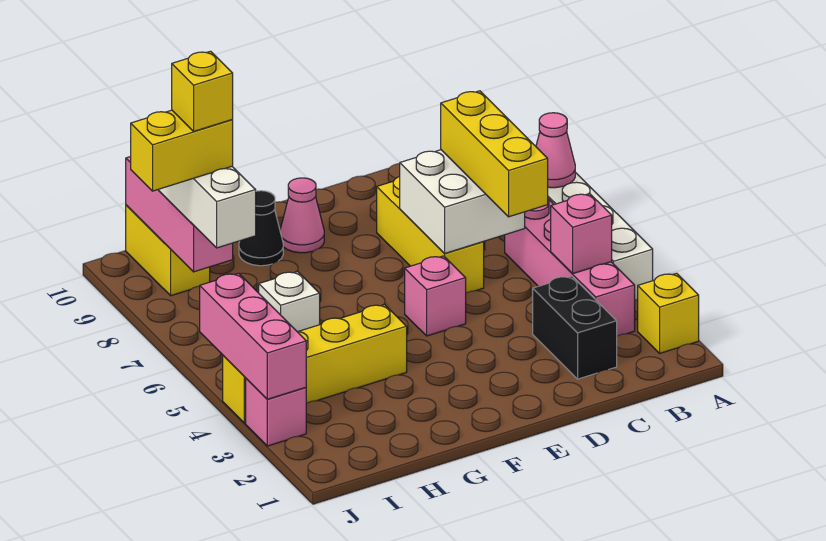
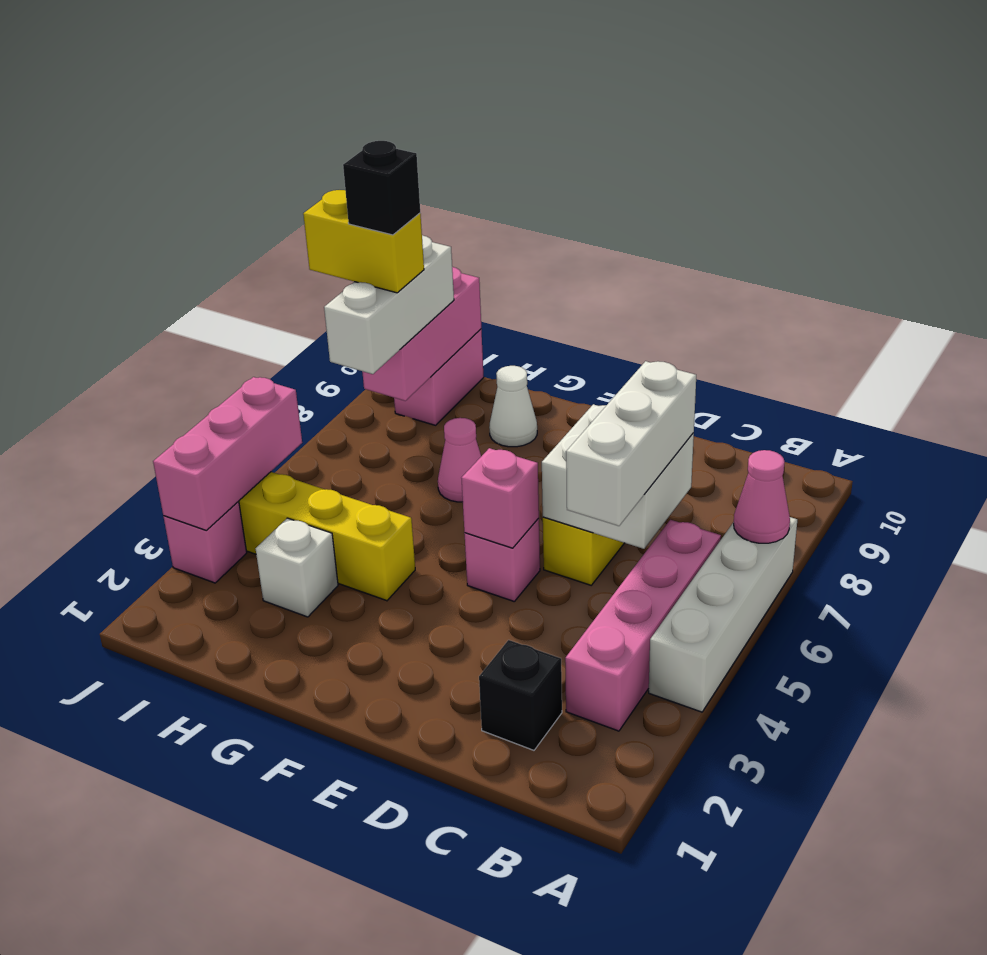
yellow 1x1 brick [638,273,699,353] -> none
pink 1x1 brick [551,194,612,274] -> pink 1x1 brick moved to [462,448,539,548]
black 1x2 brick [533,276,617,379] -> black 1x1 brick [479,640,562,750]
yellow 1x3 brick [441,91,548,217] -> white 1x3 brick [566,361,696,526]
pink 1x1 cone [280,178,324,253] -> pink 1x1 cone moved to [438,418,481,502]
black 1x1 cone [239,191,283,266] -> white 1x1 cone [489,366,537,447]
white 1x1 brick [259,272,320,331] -> white 1x1 brick moved to [256,518,338,617]
yellow 1x1 brick [172,51,233,131] -> black 1x1 brick [343,141,420,235]
yellow 1x2 brick [126,205,210,296] -> pink 1x2 brick [394,329,484,425]

